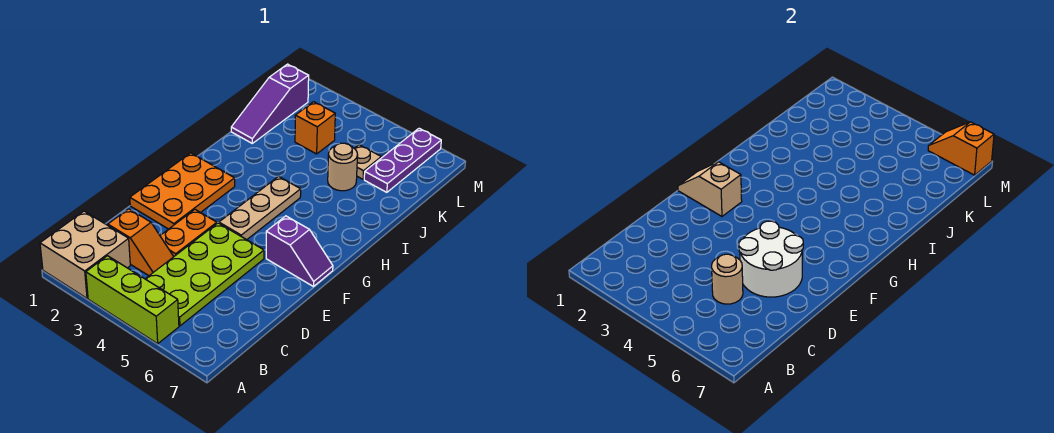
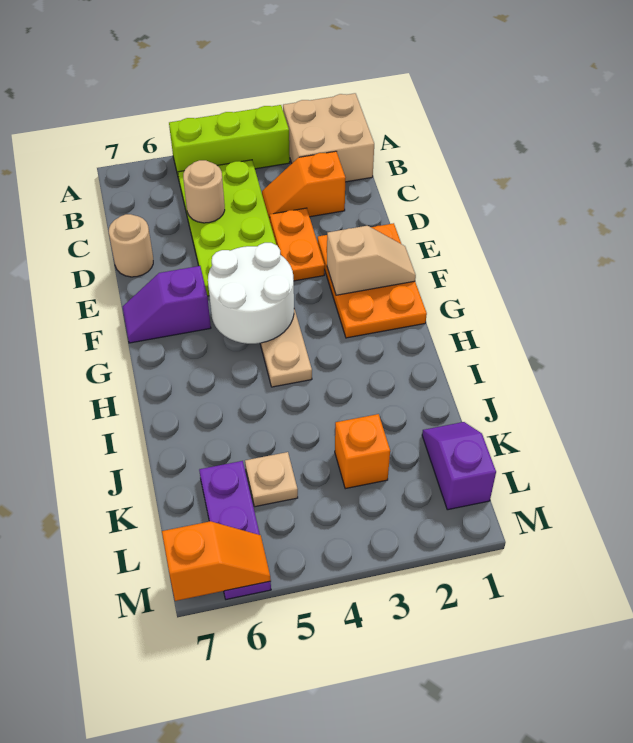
white 2x2 round brick [739,221,803,297] -> white 2x2 round brick moved to [208,243,294,344]
purple 1x3 slope [231,64,309,143] -> purple 1x2 slope [422,422,496,510]
tan 1x1 round brick [328,143,358,191] -> tan 1x1 round brick moved to [109,214,153,277]

